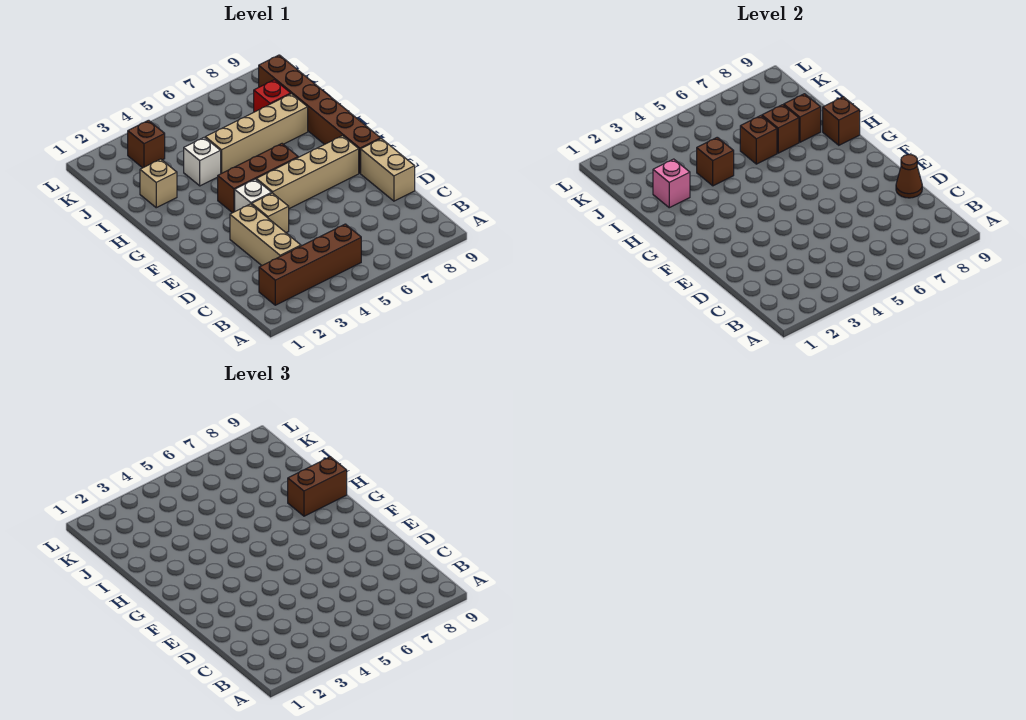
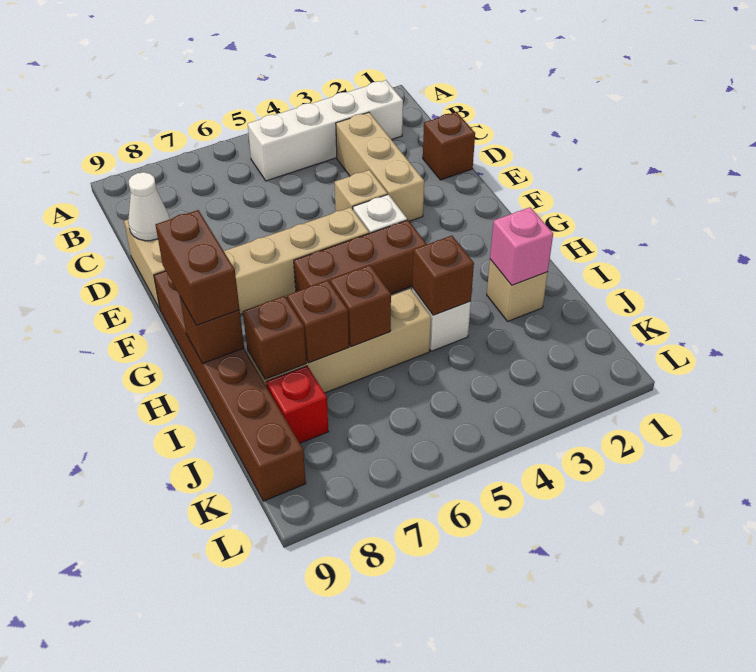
brown 1x4 brick [259,224,361,305] -> white 1x4 brick [248,80,403,181]
brown 1x1 cone [896,155,922,198] -> white 1x1 cone [128,172,170,241]
brown 1x2 brick [288,457,347,516] -> brown 1x2 brick turned to [155,210,240,325]
brown 1x1 brick [128,120,165,168] -> brown 1x1 brick moved to [423,112,475,180]

